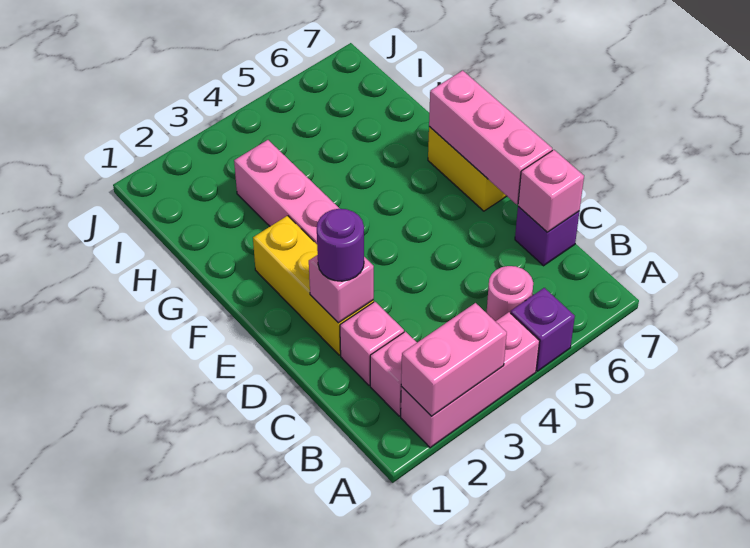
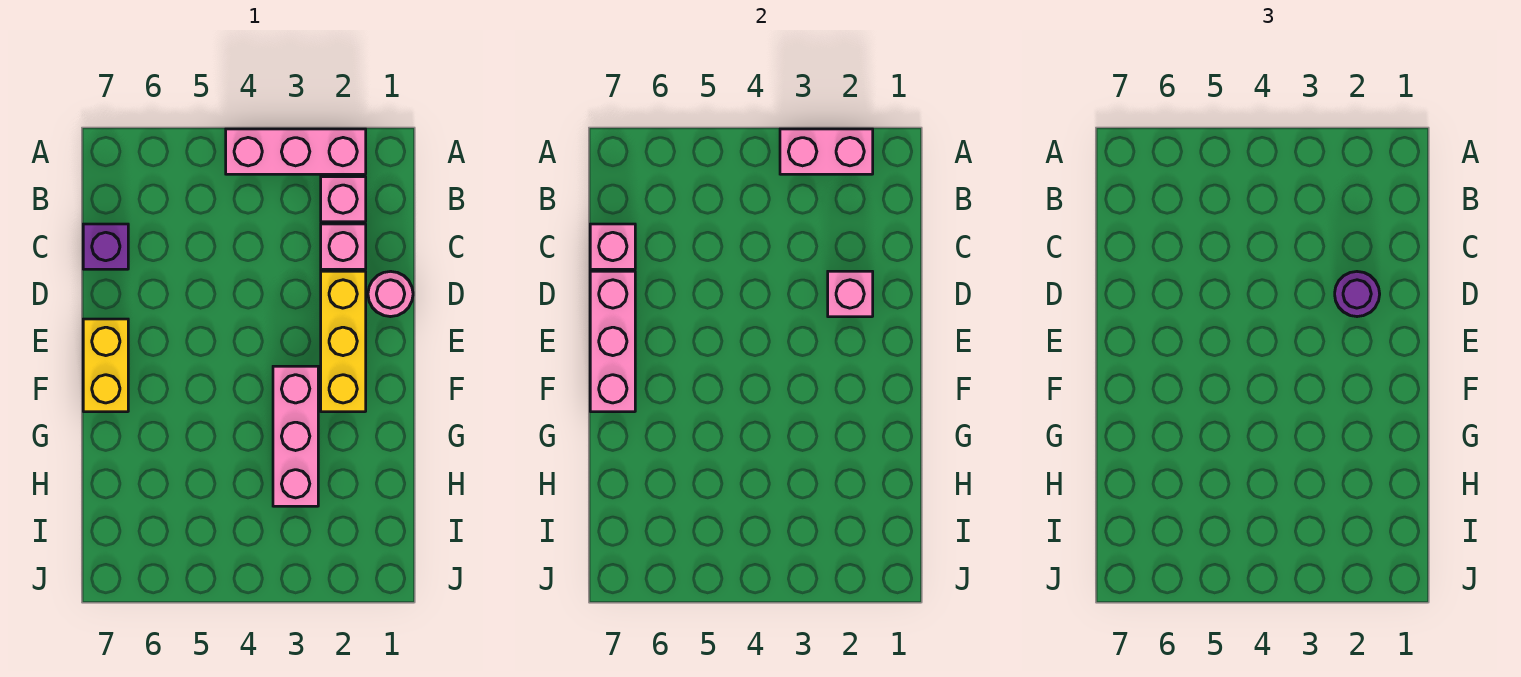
purple 1x1 brick [511,288,575,371] -> none
pink 1x1 round brick [487,266,533,321] -> pink 1x1 round brick moved to [368,271,413,317]

